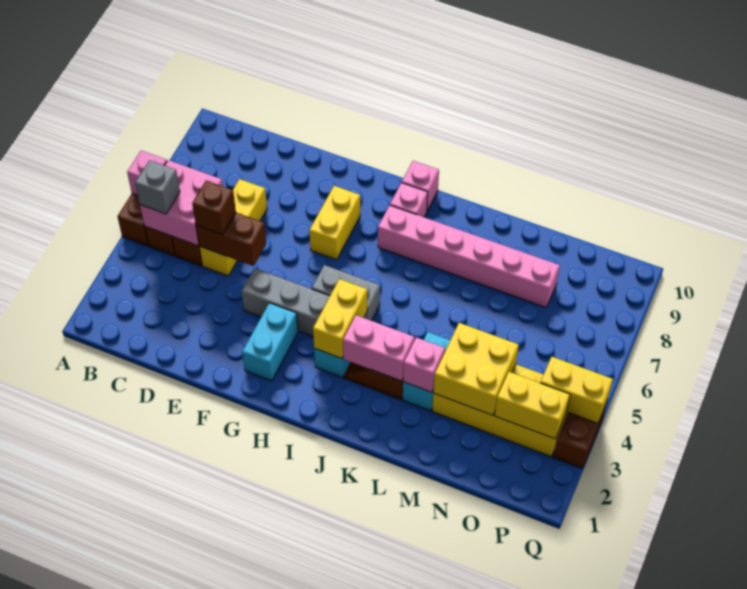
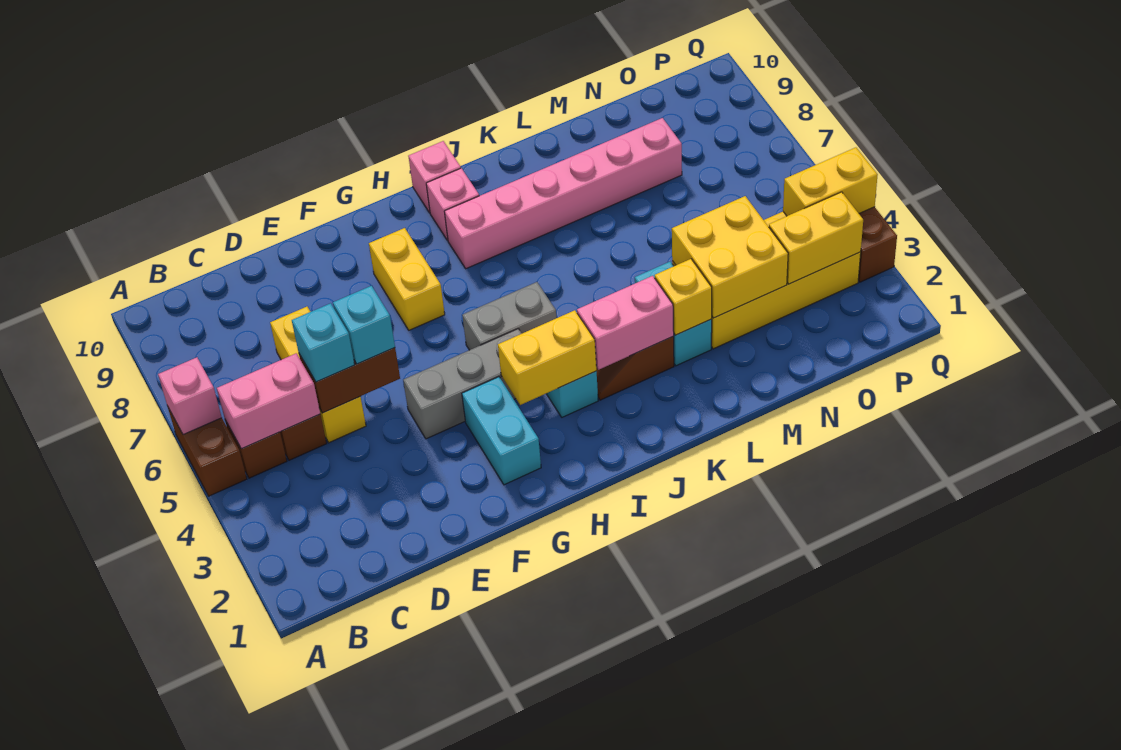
pink 2x2 brick [140,160,223,246] -> pink 1x2 brick [217,353,320,449]
grey 1x1 brick [135,160,180,214] -> none
brown 1x1 brick [192,181,236,235] -> cyan 1x1 brick [292,303,355,382]
none -> cyan 1x1 brick [333,286,395,364]
yellow 1x2 brick [313,279,367,358] -> yellow 1x2 brick turned to [498,310,596,405]
pink 1x1 brick [403,337,445,392] -> yellow 1x1 brick [655,259,712,335]

